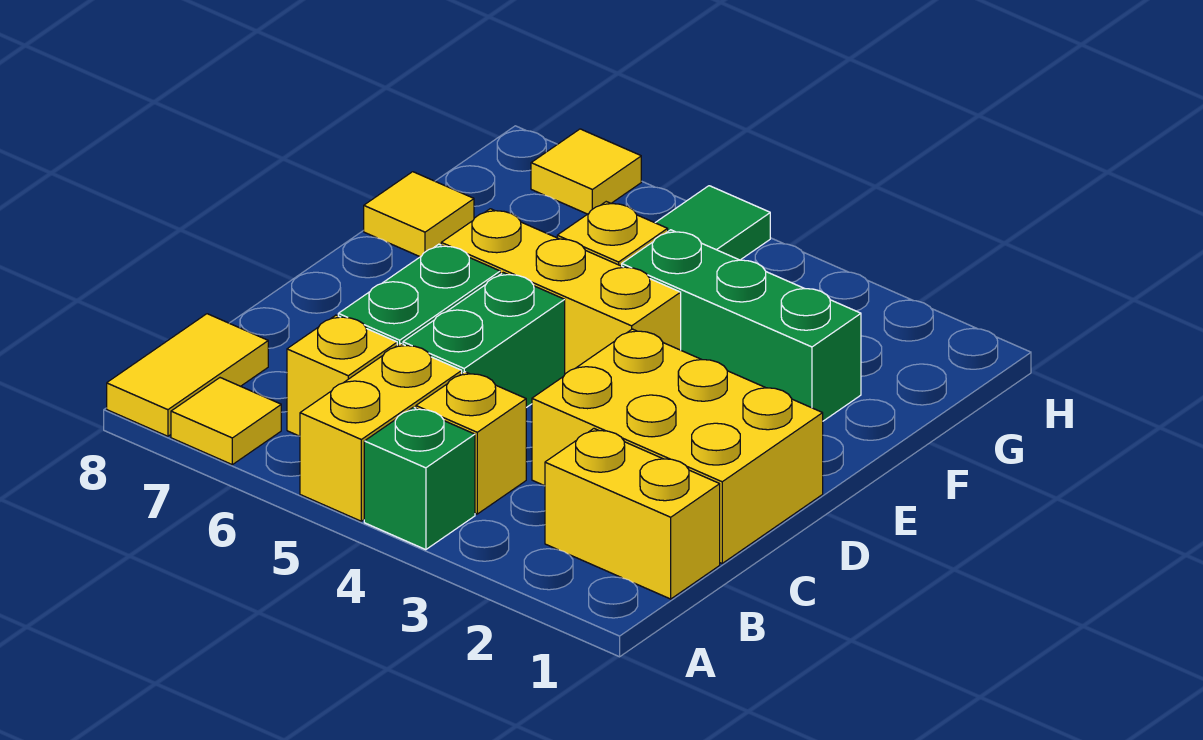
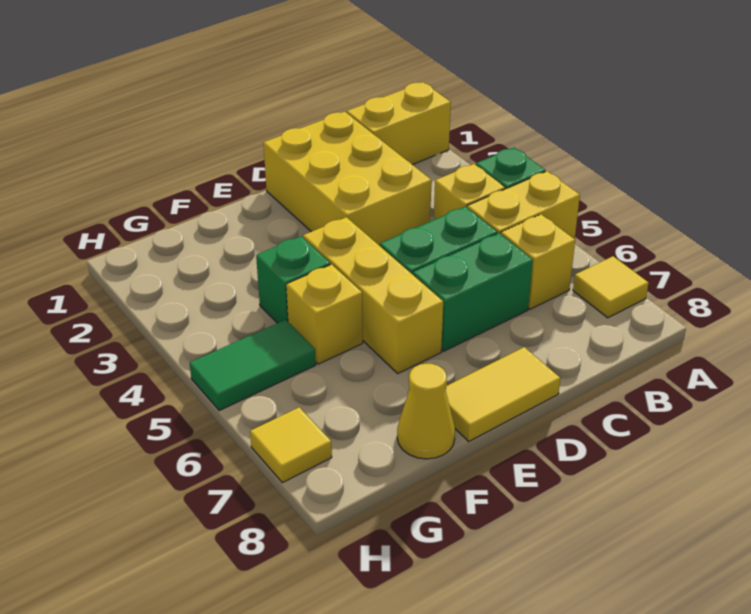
yellow 1x2 tile [107,314,268,436] -> yellow 1x2 tile moved to [446,347,560,441]
yellow 1x2 brick [545,429,720,599] -> yellow 1x2 brick turned to [347,82,451,165]
green 1x3 brick [622,230,861,421] -> green 1x1 brick [256,236,330,323]
yellow 1x1 tile [364,172,474,257] -> yellow 1x1 cone [397,364,455,459]

